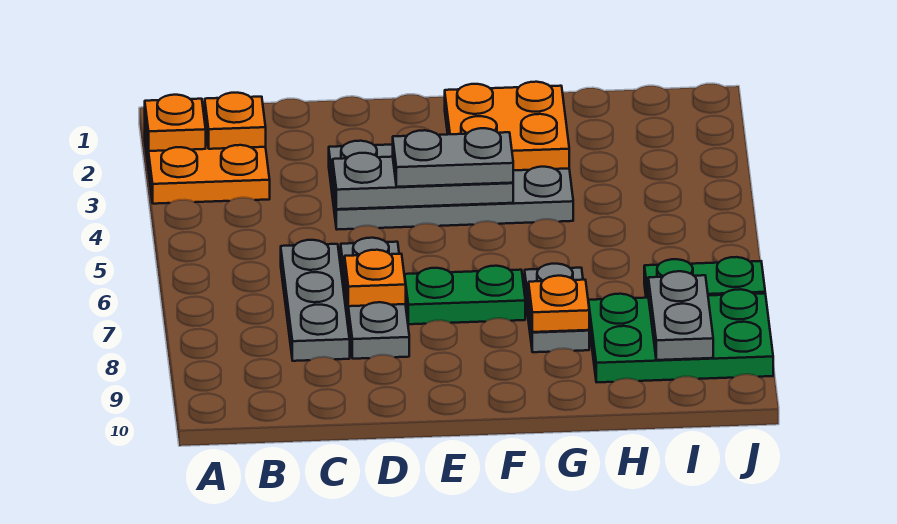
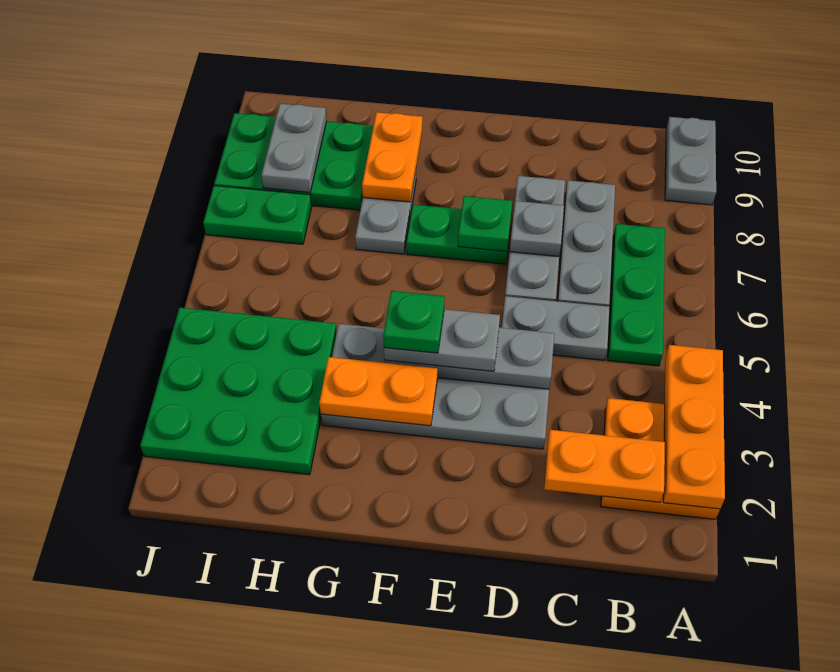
orange 1x1 plate [145,95,206,151] -> orange 1x3 plate [663,345,725,509]
none -> grey 1x2 plate [665,117,716,205]
orange 1x1 plate [204,93,266,149] -> orange 1x2 plate [544,430,665,502]
none -> green 1x3 plate [608,224,665,366]
none -> grey 1x2 plate [502,296,610,360]
orange 1x1 plate [345,250,406,306] -> grey 1x1 plate [510,201,564,257]
none -> green 1x1 plate [458,196,512,251]
orange 2x2 plate [445,82,569,170] -> orange 1x2 plate [319,357,437,426]
none -> green 1x1 plate [383,291,445,353]
orange 1x1 plate [529,276,589,332] -> orange 1x2 plate [362,112,422,202]
none -> green 3x3 plate [140,307,337,475]

